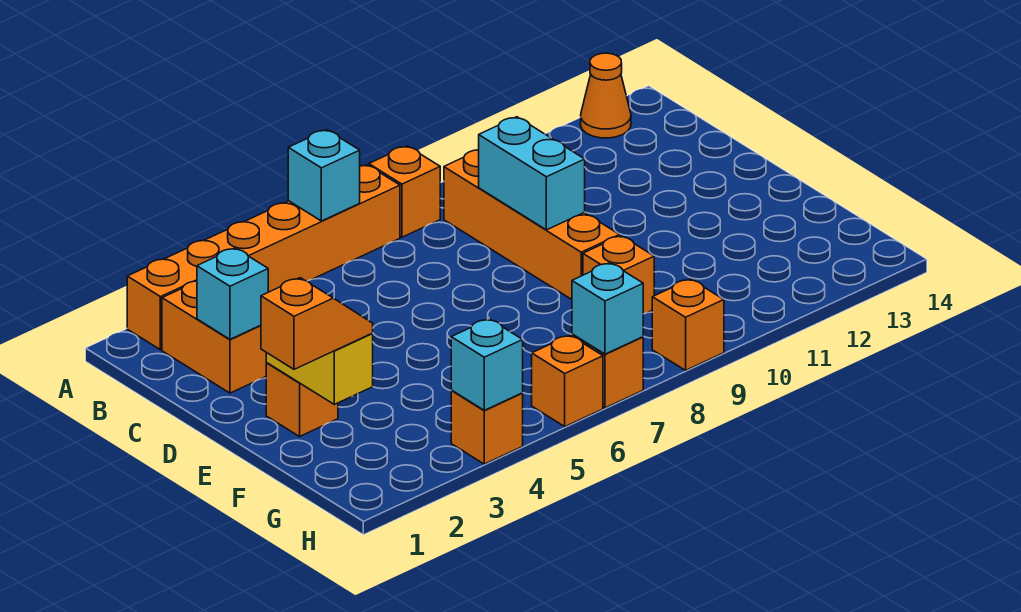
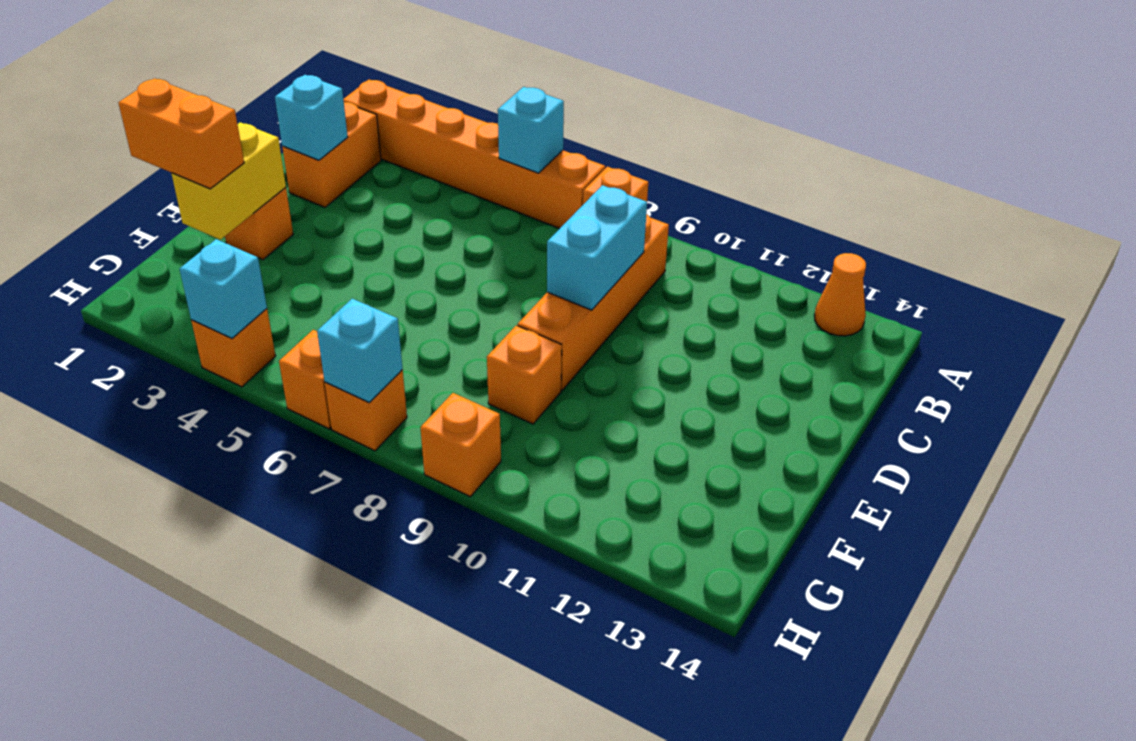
orange 1x2 slope [261,278,373,369] -> orange 1x2 brick [119,78,244,189]

